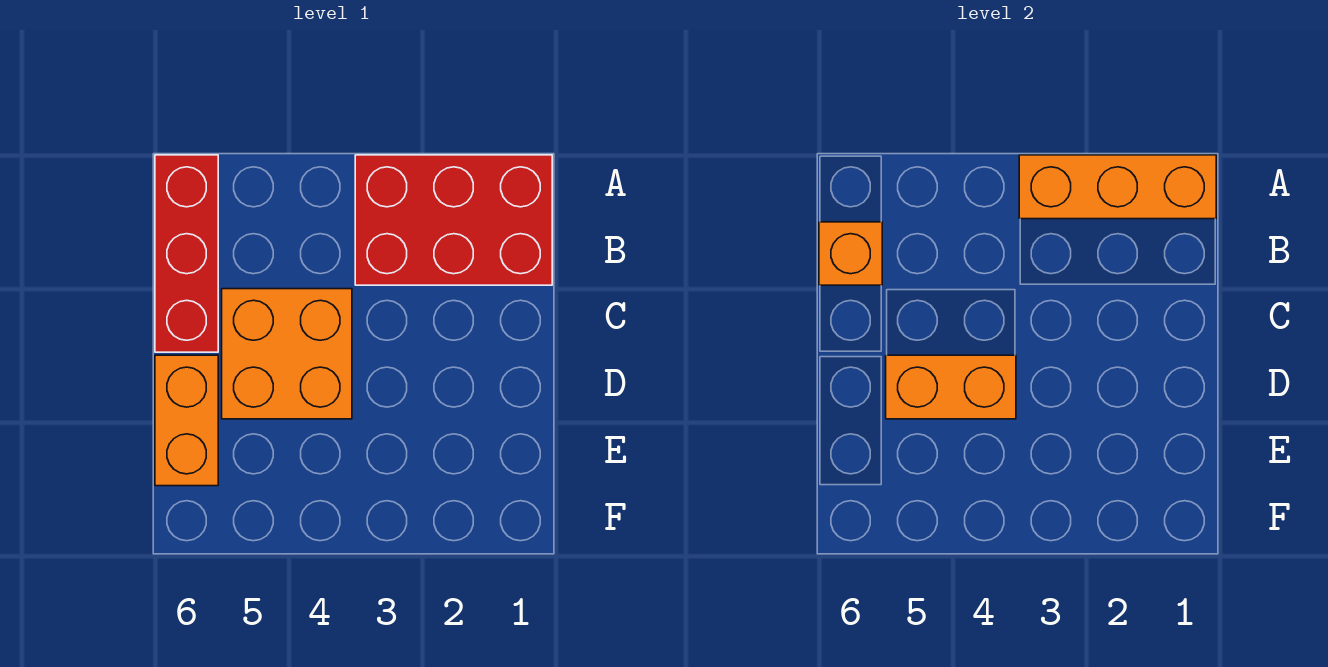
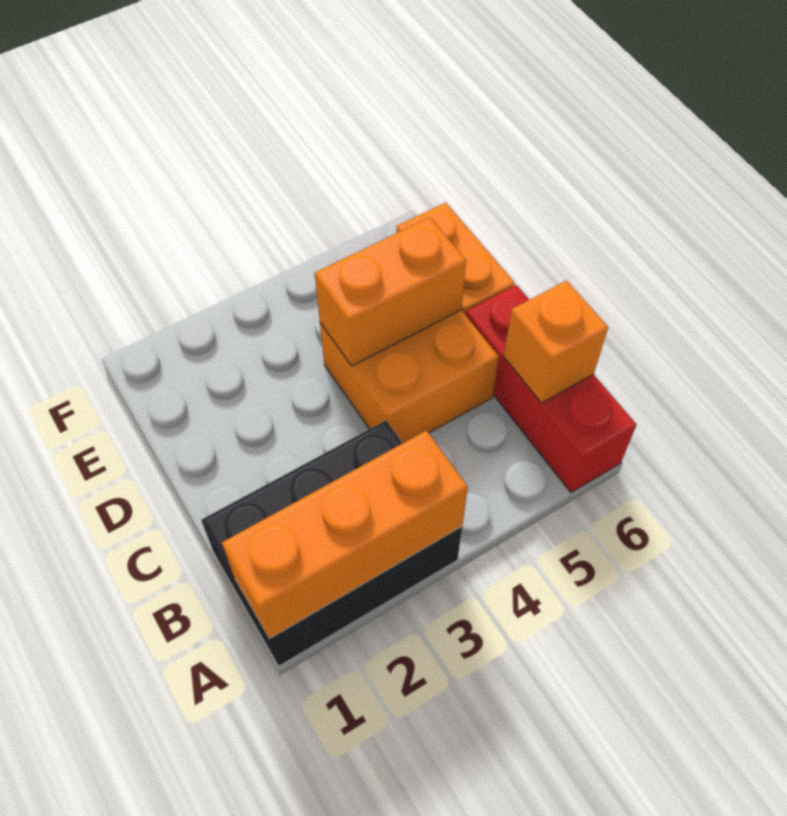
red 2x3 brick [355,155,552,285] -> black 2x3 brick [201,421,462,666]

